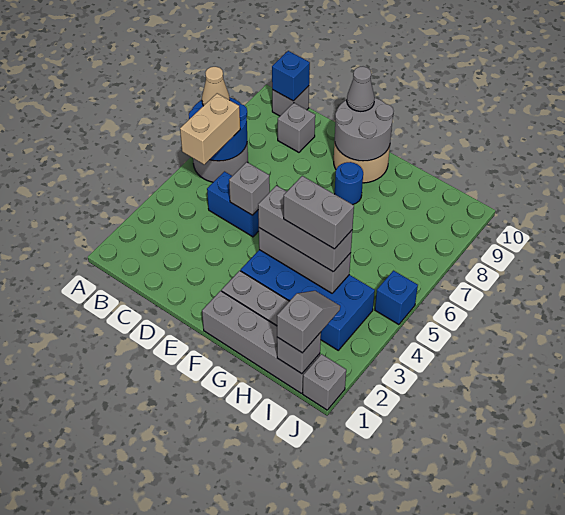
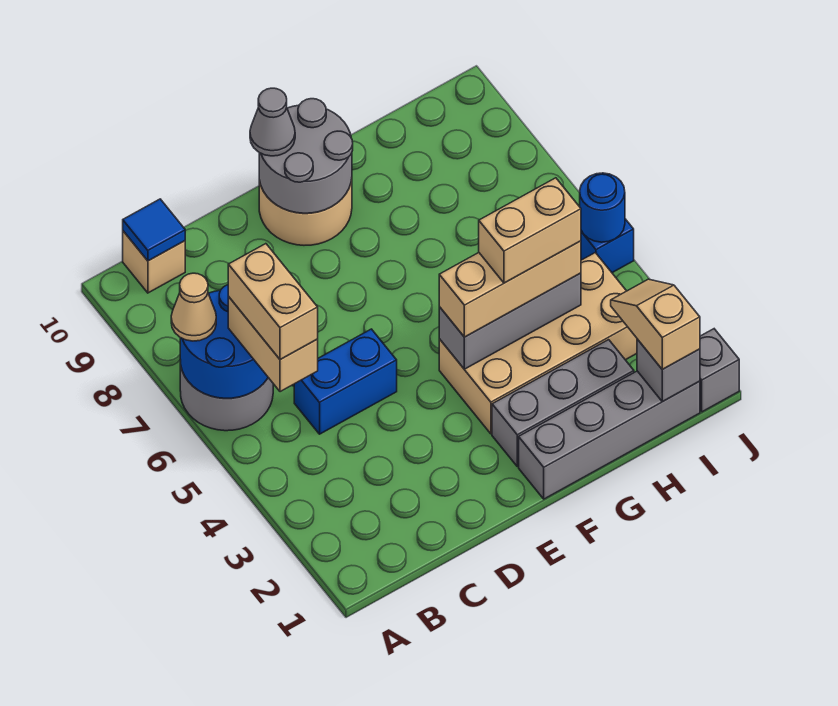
none -> tan 1x2 brick [228,244,318,360]
grey 1x1 brick [272,86,309,116] -> tan 1x1 brick [123,231,185,293]
blue 1x1 brick [272,51,310,101] -> blue 1x1 tile [123,199,185,261]
grey 1x1 brick [278,103,315,152] -> none
grey 1x1 brick [229,162,270,215] -> none
blue 2x4 brick [241,250,375,350] -> tan 2x4 brick [439,253,637,434]
grey 1x3 brick [258,186,352,272] -> tan 1x3 brick [439,241,581,337]
blue 1x1 round brick [335,162,363,204] -> blue 1x1 round brick moved to [579,173,625,242]
grey 1x2 brick [284,176,354,249] -> tan 1x2 brick [479,178,581,283]
grey 1x2 slope [277,291,340,353] -> tan 1x2 slope [611,279,700,369]

